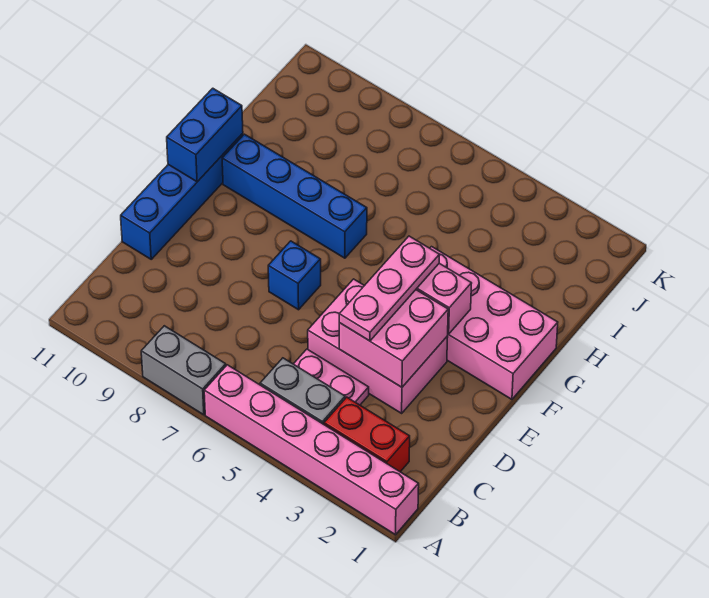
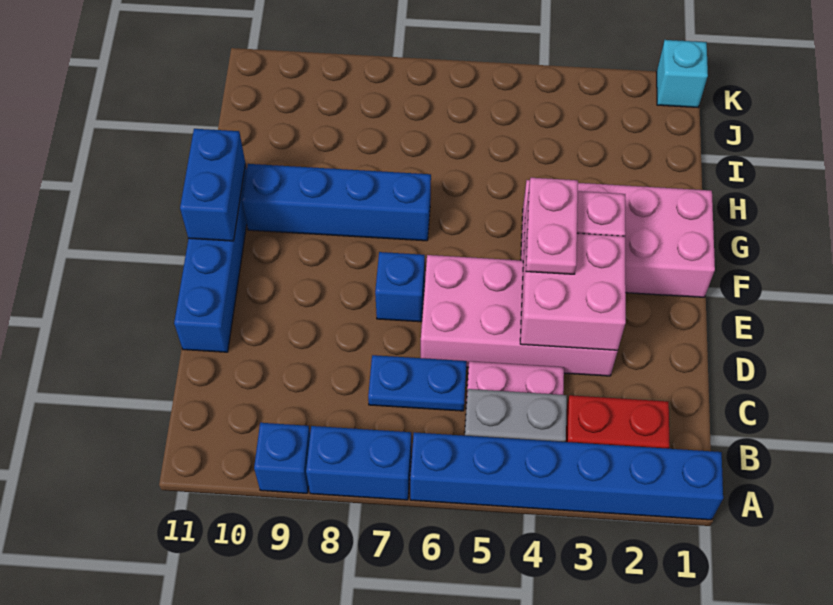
pink 1x6 brick [204,365,419,535] -> blue 1x6 brick [410,432,723,520]
grey 1x2 brick [141,326,226,415] -> blue 1x2 brick [306,426,411,500]
none -> blue 1x1 brick [254,423,310,493]
none -> blue 1x2 plate [368,355,467,411]
pink 2x3 brick [308,279,448,413] -> pink 2x4 brick [421,255,618,376]
pink 1x3 plate [339,236,440,341] -> pink 1x2 plate [526,178,578,274]
none -> cyan 1x1 brick [657,40,708,107]

